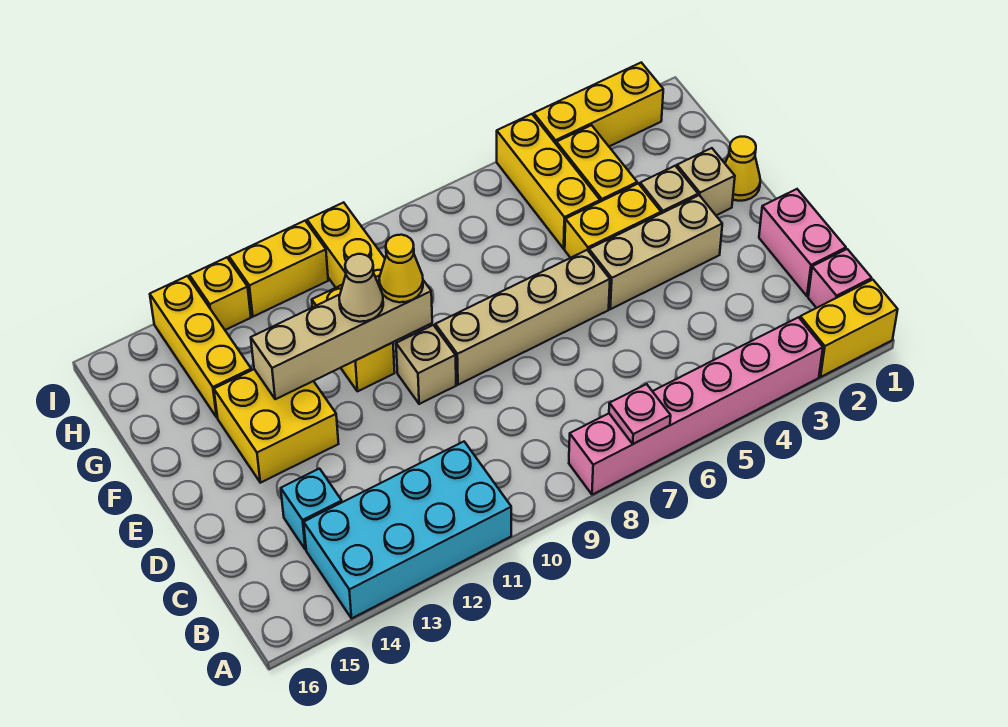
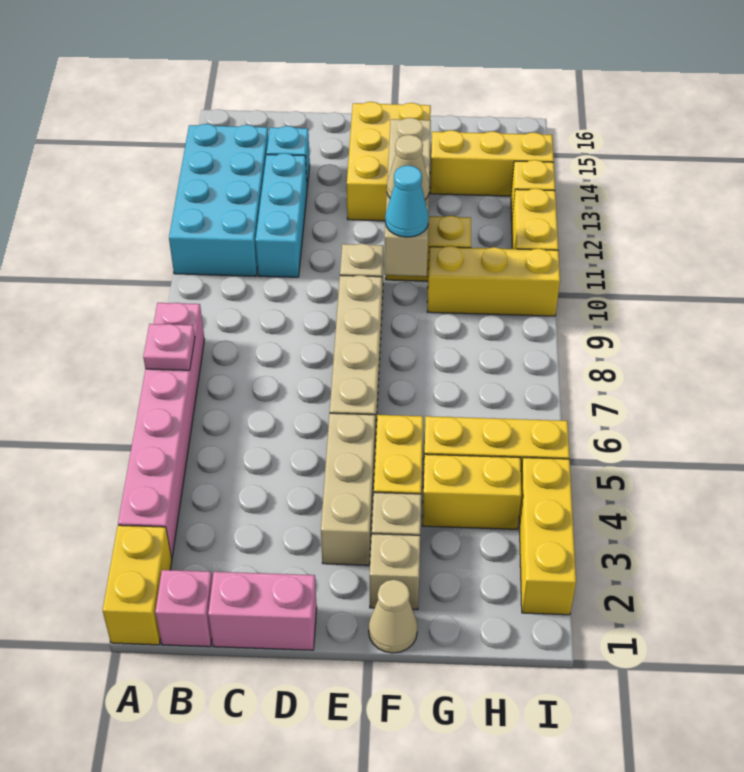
none -> cyan 1x3 brick [256,153,307,277]
yellow 2x2 brick [214,369,338,483] -> yellow 2x3 brick [347,102,431,221]
yellow 1x1 cone [725,137,760,201] -> tan 1x1 cone [369,580,418,653]
yellow 1x1 cone [379,235,423,302] -> cyan 1x1 cone [385,165,429,237]

